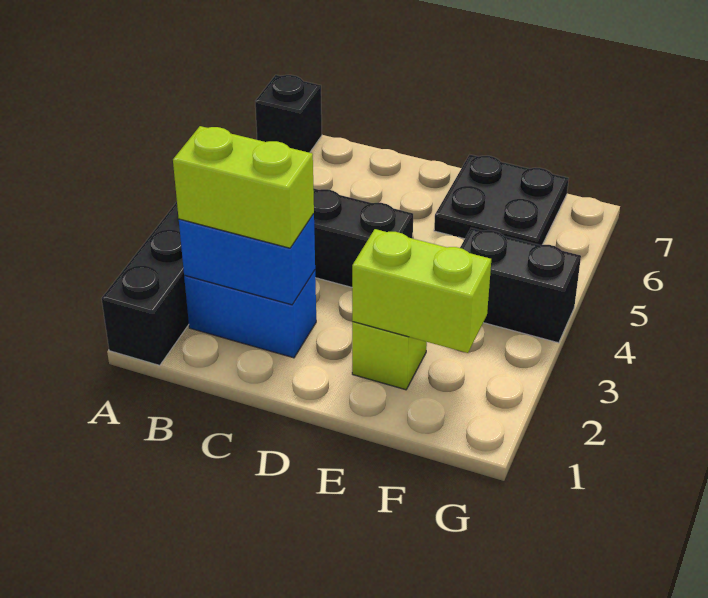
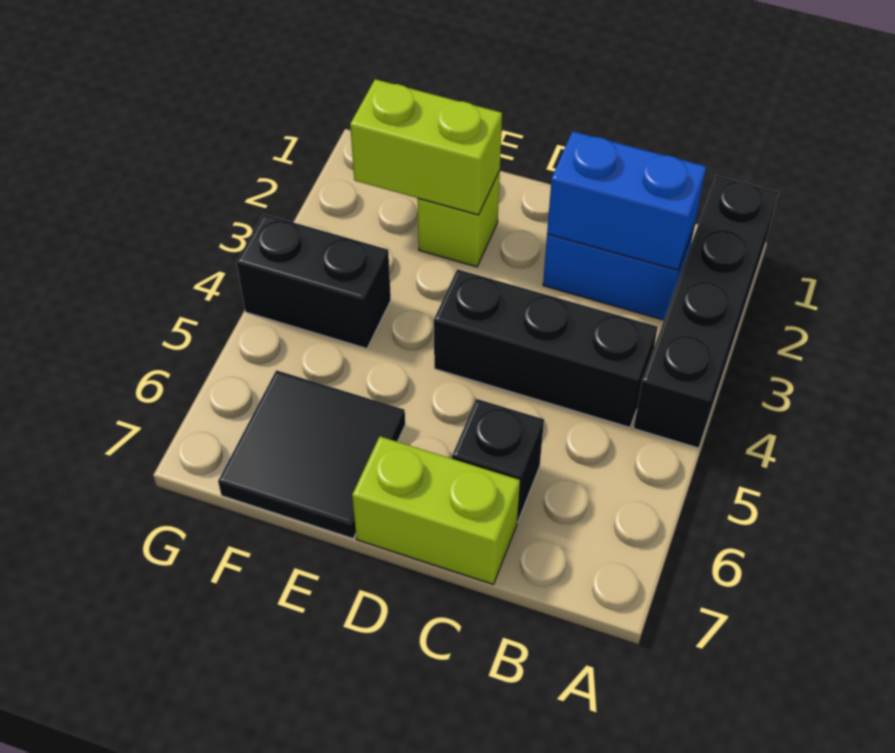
black 1x1 brick [255,75,322,153] -> black 1x1 brick moved to [452,399,544,522]
lime 1x2 brick [173,126,314,248] -> lime 1x2 brick moved to [352,437,520,584]
black 2x2 plate [434,155,569,245] -> black 2x2 tile [218,370,405,539]

